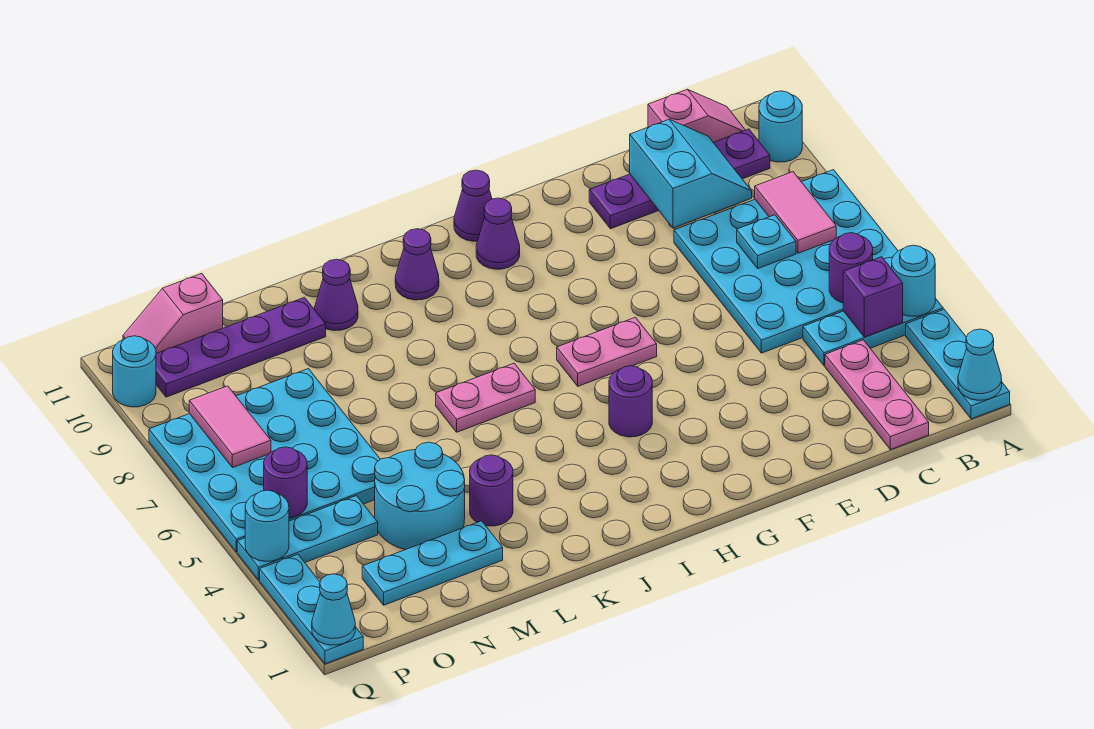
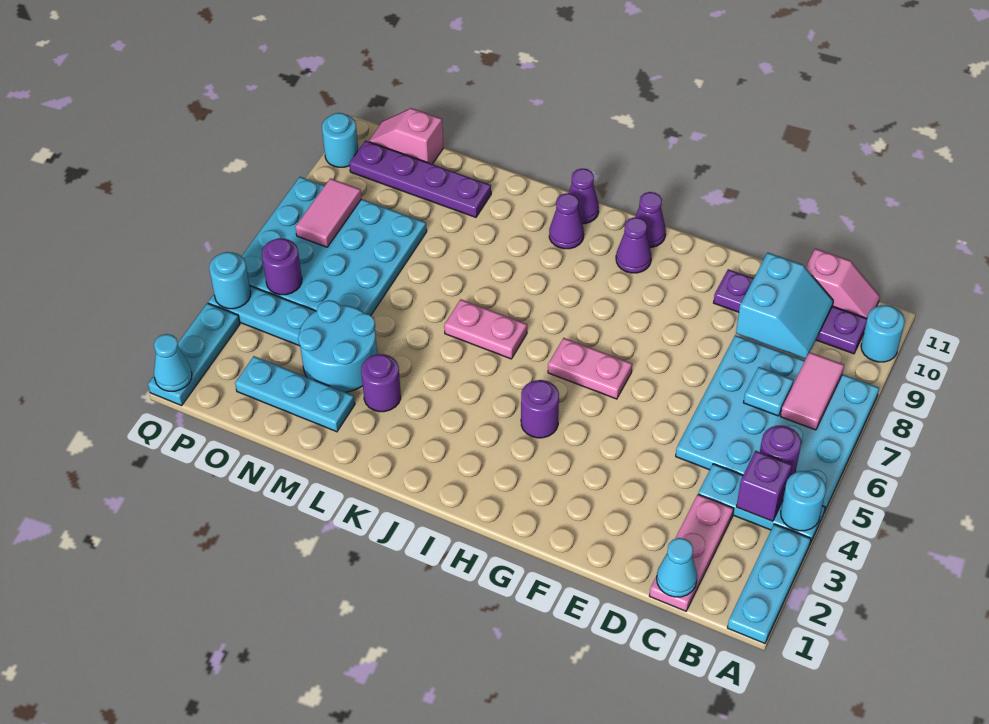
cyan 1x1 cone [958,329,1002,400] -> cyan 1x1 cone moved to [657,538,697,597]
purple 1x1 cone [315,259,358,331] -> purple 1x1 cone moved to [569,168,599,224]

